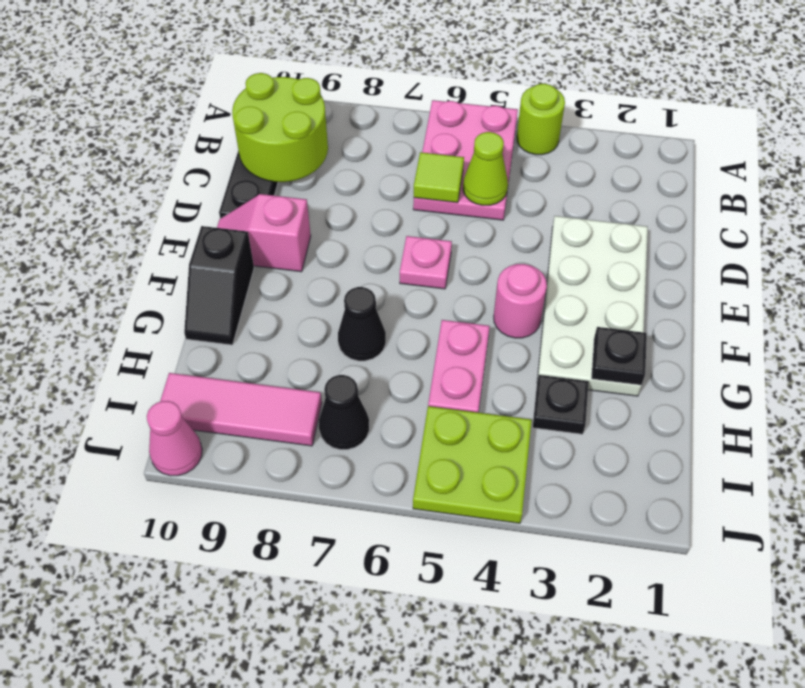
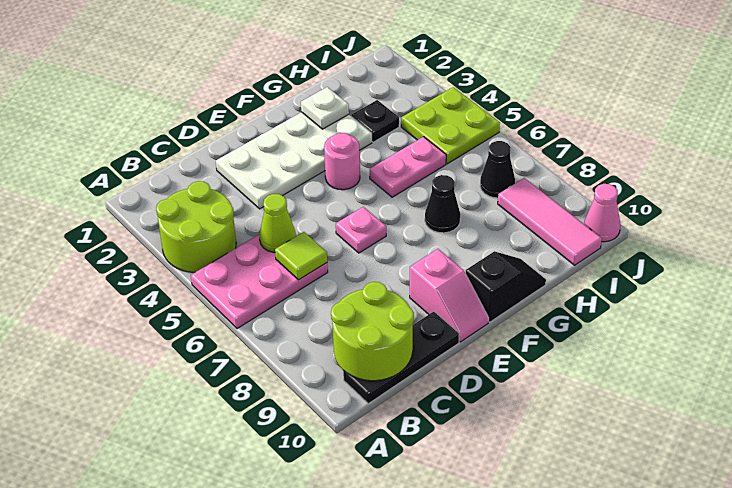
lime 1x1 round brick [517,84,565,155] -> lime 2x2 round brick [156,181,236,272]
black 1x1 plate [591,327,647,385] -> white 1x1 plate [301,87,349,129]

